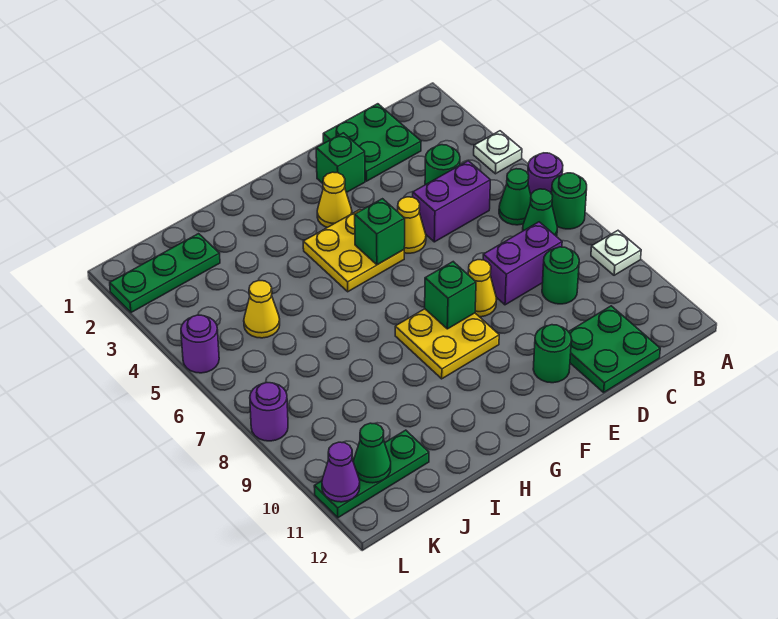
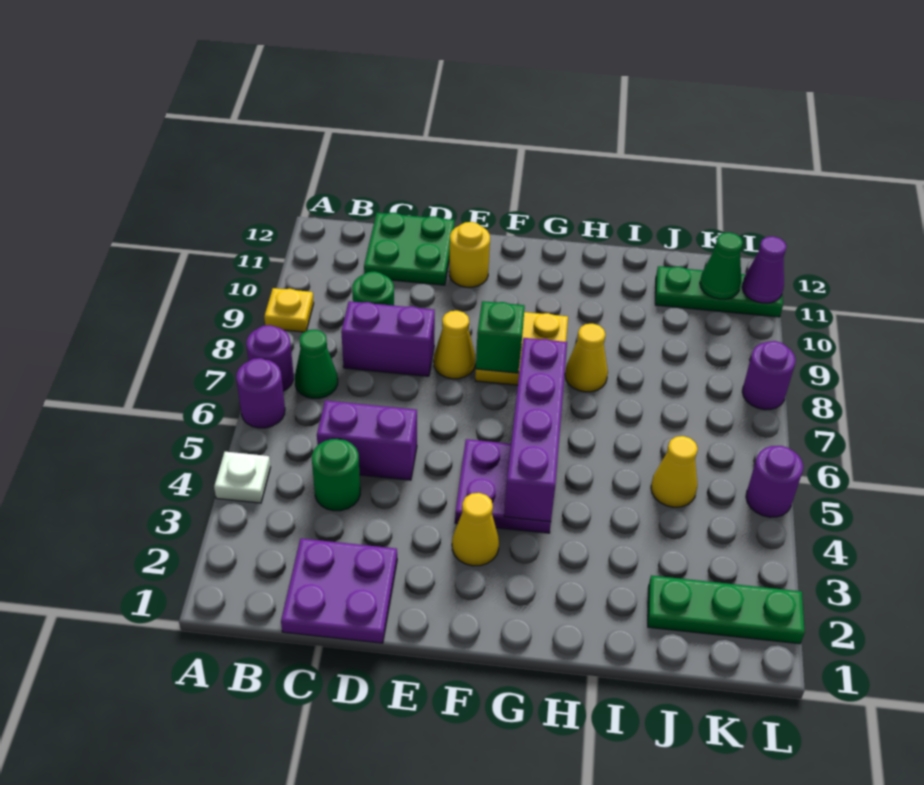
green 1x1 round brick [552,173,587,229] -> purple 1x1 round brick [246,325,294,391]
white 1x1 plate [591,231,641,275] -> yellow 1x1 plate [264,288,314,332]
green 1x1 cone [499,169,531,225] -> none
green 2x2 plate [323,104,421,181] -> purple 2x2 plate [281,538,397,643]
green 1x1 brick [316,133,365,193] -> none
yellow 1x1 cone [398,197,426,253] -> yellow 1x1 cone moved to [565,323,608,392]
green 1x1 round brick [533,325,571,383] -> yellow 1x1 round brick [449,222,490,287]
yellow 2x2 plate [303,210,404,292] -> purple 2x2 plate [455,439,551,533]
green 1x1 brick [355,199,405,265] -> none
none -> purple 1x4 brick [504,338,567,522]

